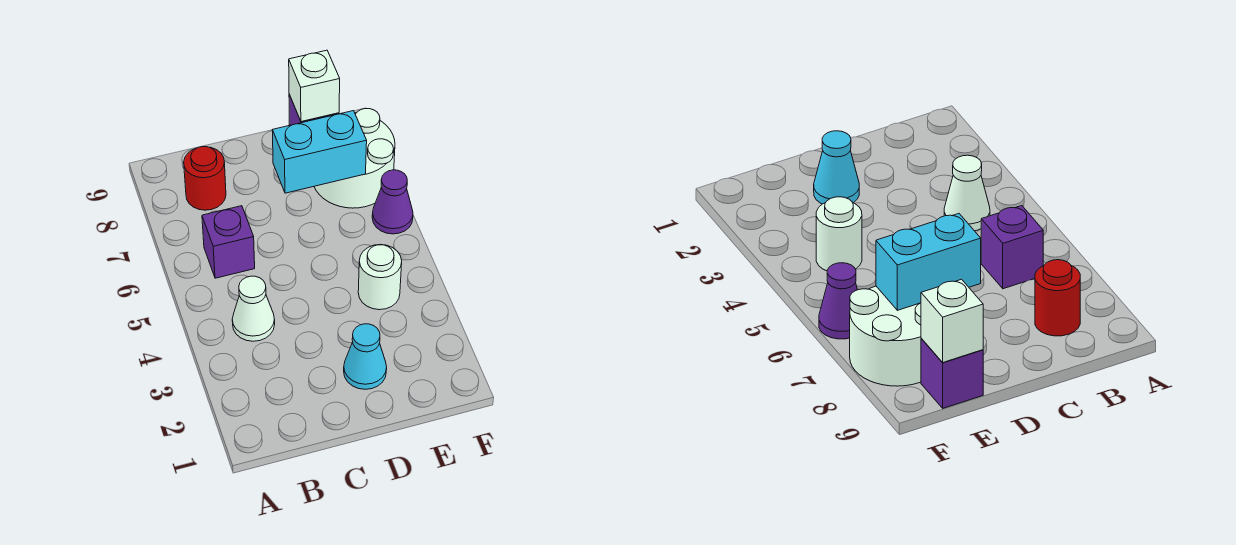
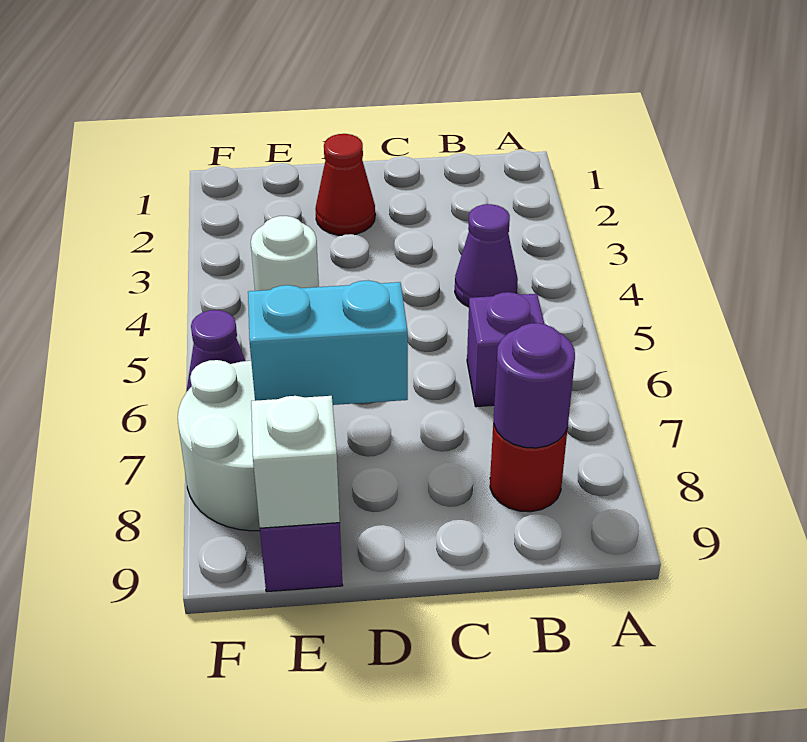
white 1x1 cone [232,276,275,341] -> purple 1x1 cone [455,204,518,307]
none -> purple 1x1 round brick [493,323,575,448]
cyan 1x1 cone [344,324,387,389] -> red 1x1 cone [315,134,375,235]

